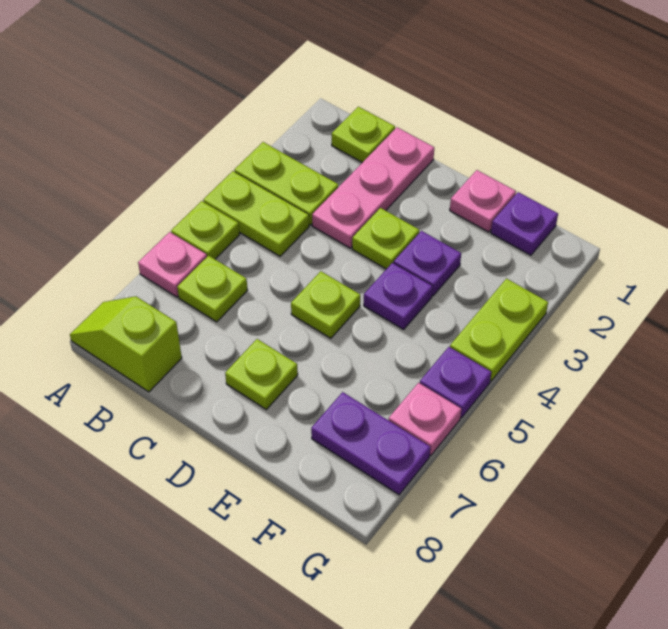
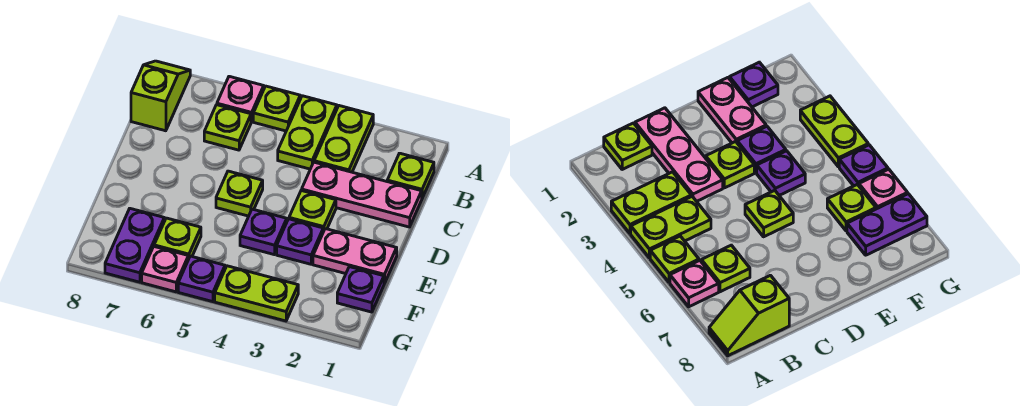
lime 1x1 plate [225,339,298,409] -> lime 1x1 plate moved to [154,218,201,259]
pink 1x1 plate [450,170,516,232] -> pink 1x2 plate [313,229,397,284]

